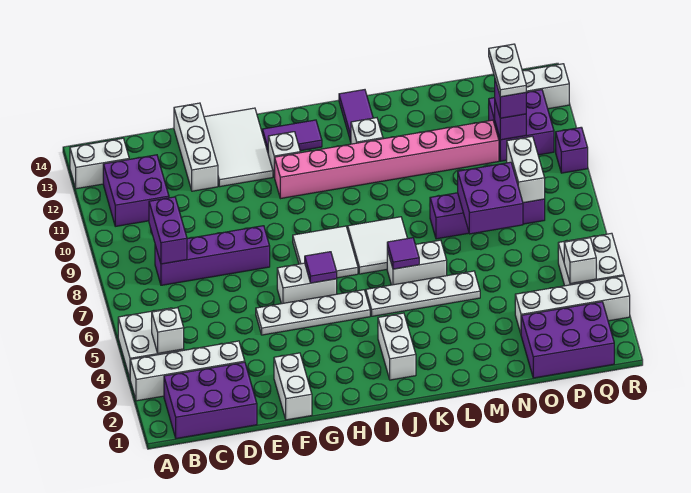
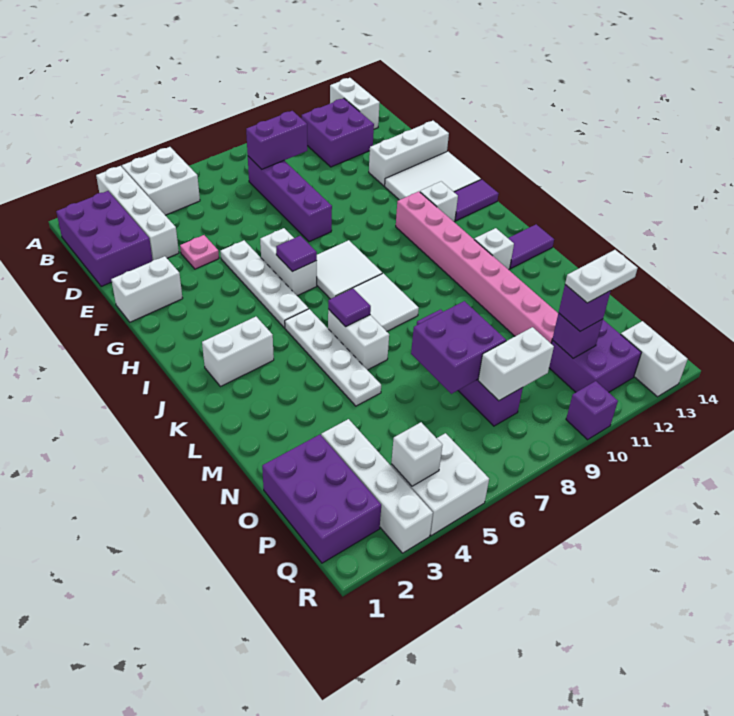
white 1x1 brick [152,308,184,353] -> none
none -> pink 1x1 plate [180,235,219,269]
purple 1x2 tile [262,120,322,152] -> purple 1x2 tile turned to [454,179,499,221]

